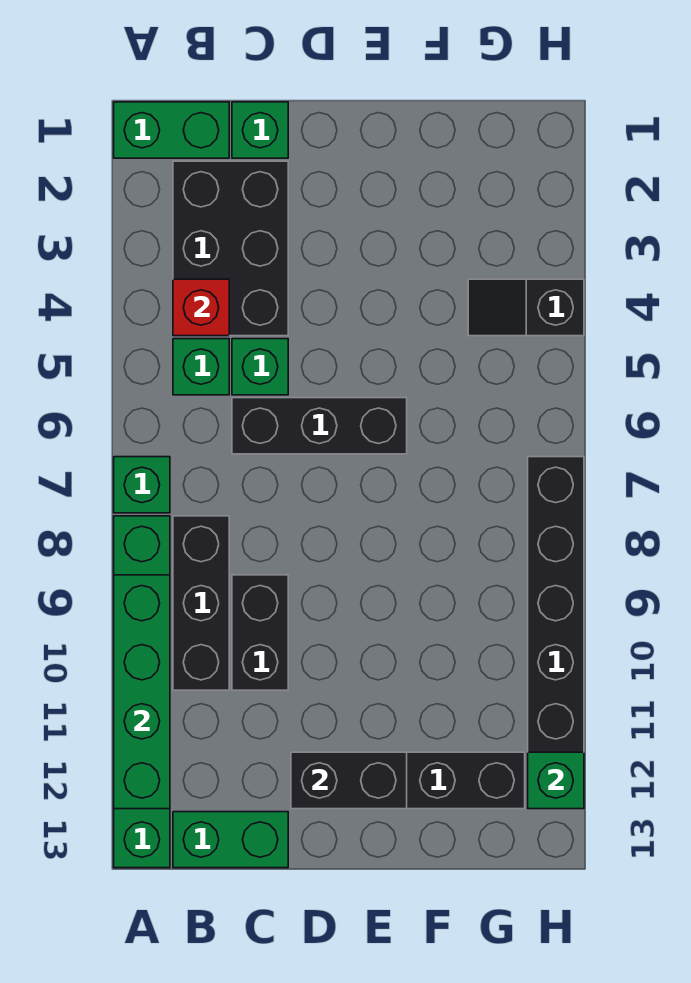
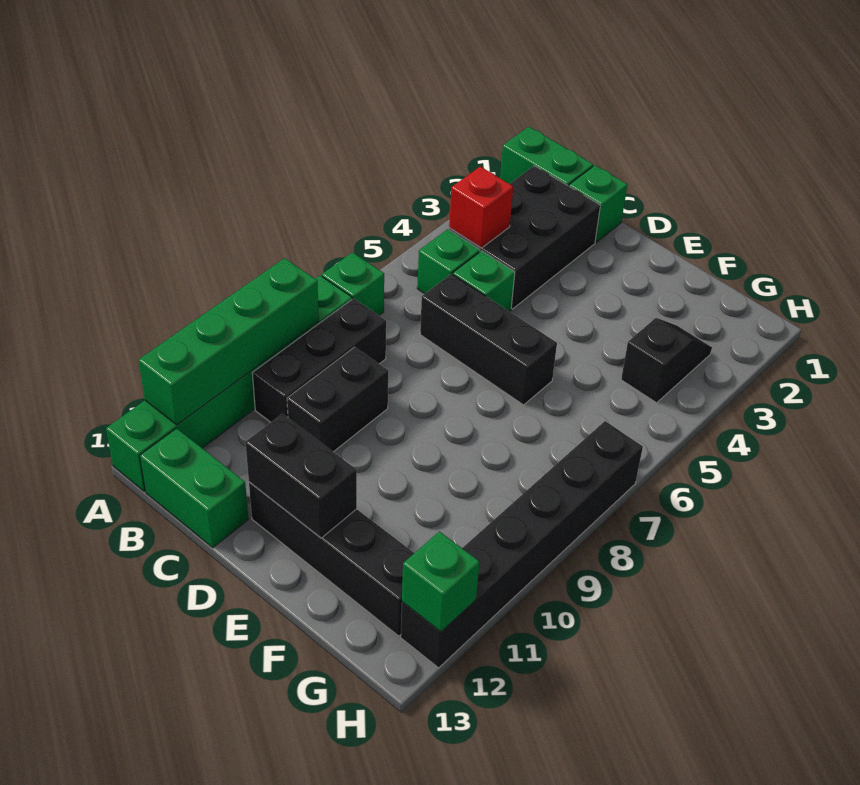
black 1x2 slope [468,279,584,336] -> black 1x2 slope turned to [621,318,712,403]

